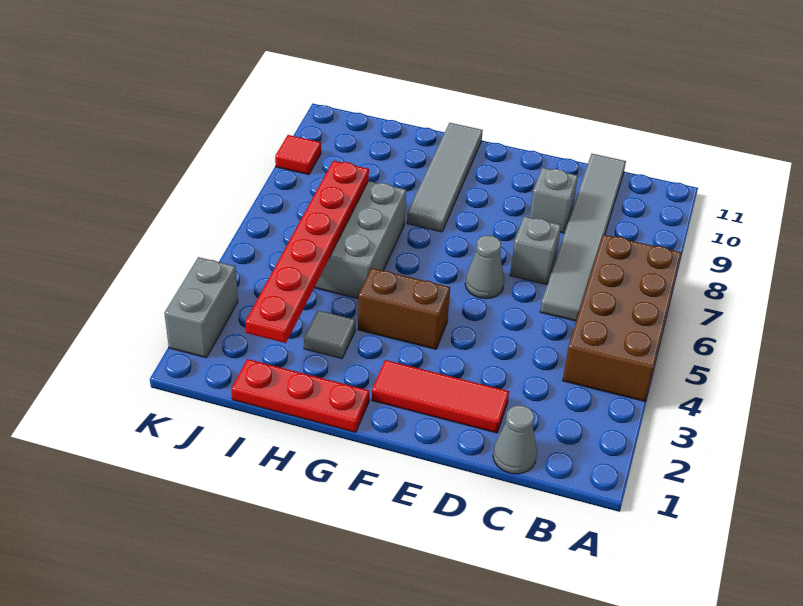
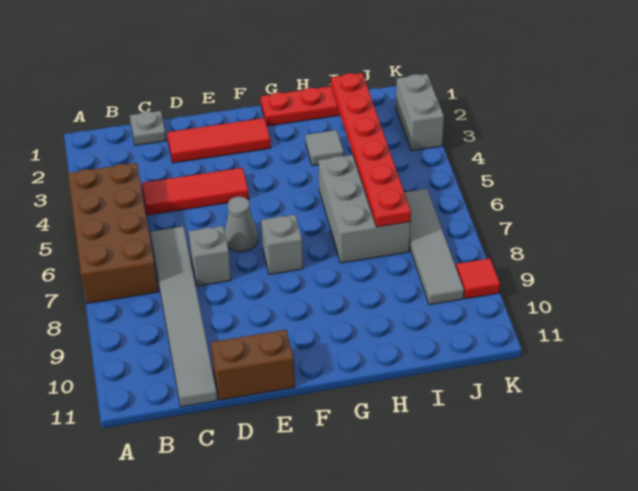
grey 1x1 cone [493,405,537,474] -> grey 1x1 plate [130,111,166,145]
none -> red 1x3 tile [142,168,249,215]
grey 1x1 brick [530,168,578,233] -> grey 1x1 brick moved to [261,215,303,274]
brown 1x2 brick [358,268,450,349] -> brown 1x2 brick moved to [211,330,295,400]
grey 1x4 tile [407,123,483,232] -> grey 1x4 tile moved to [404,189,464,305]

